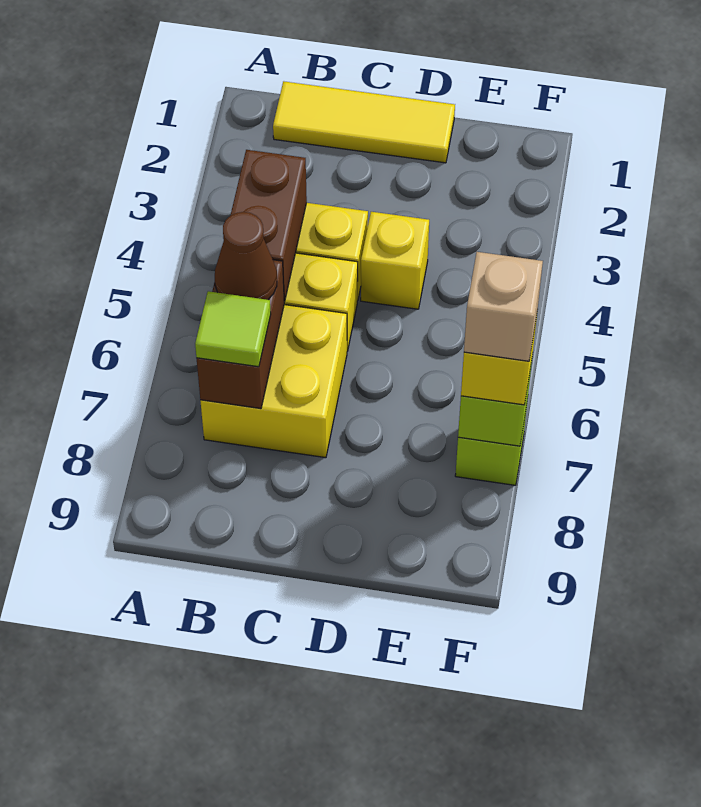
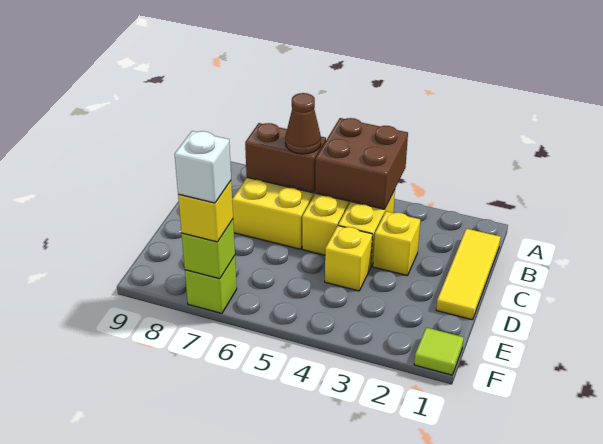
brown 1x2 brick [230,150,307,302] -> brown 2x2 brick [315,118,408,209]
lime 1x1 tile [195,291,271,367] -> lime 1x1 tile moved to [414,327,464,375]
none -> yellow 1x1 brick [373,211,420,275]
tan 1x1 brick [464,252,543,361] -> white 1x1 brick [175,131,231,203]

